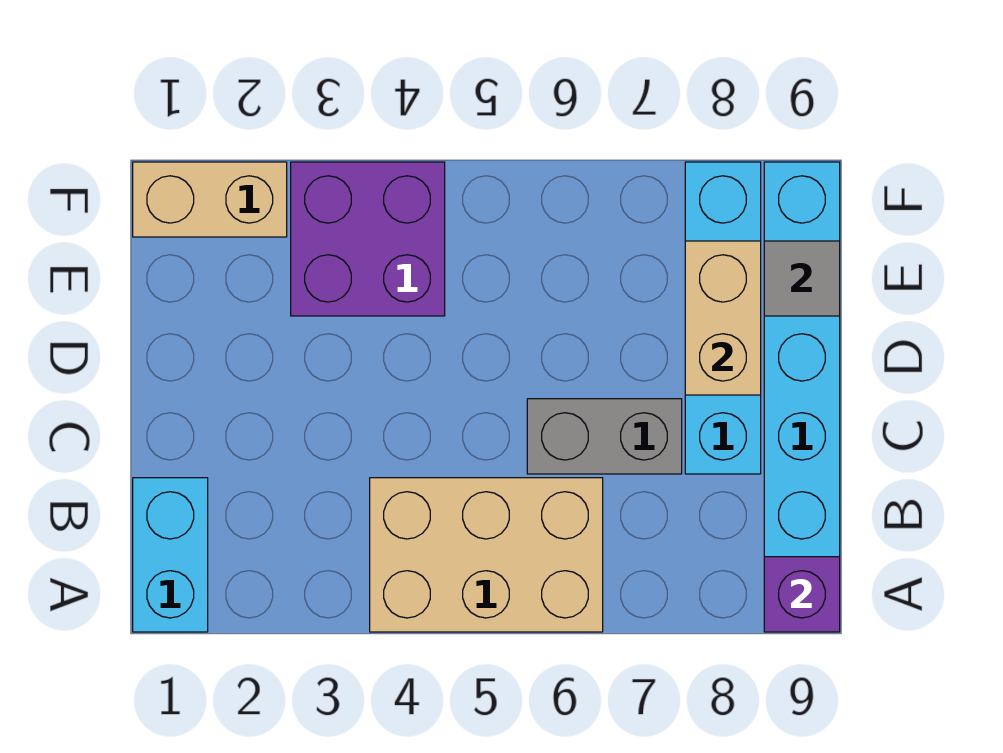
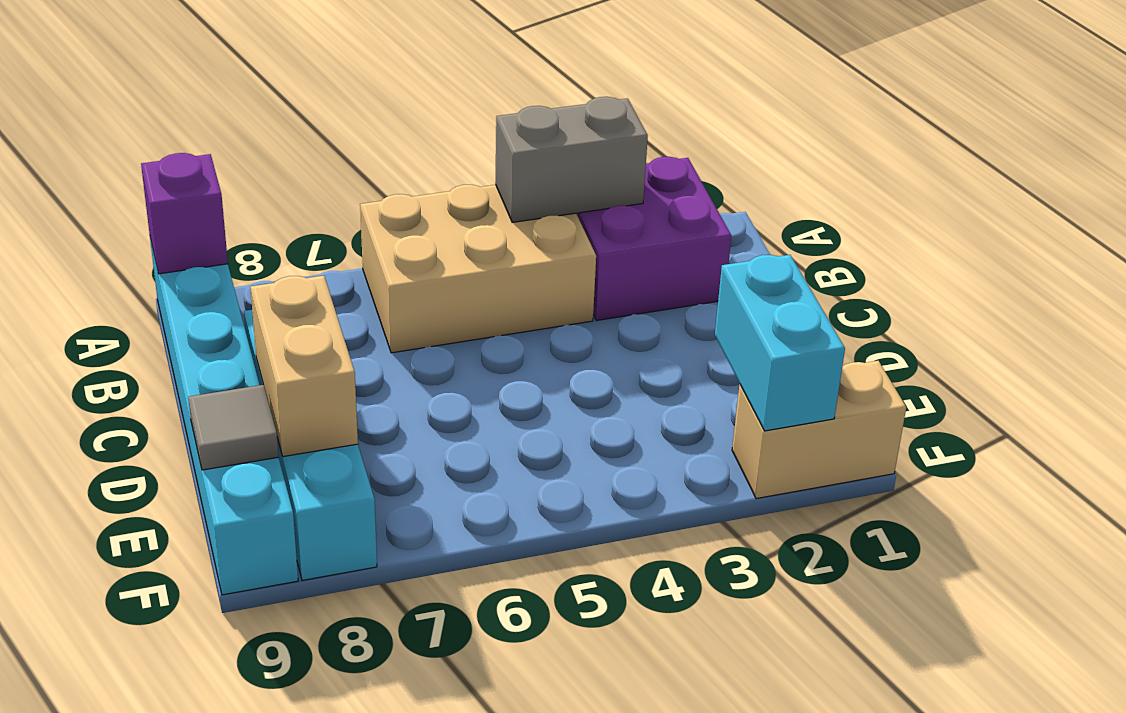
cyan 1x2 brick [133,478,208,632] -> cyan 1x2 brick moved to [715,255,845,431]
grey 1x2 brick [527,399,682,474] -> grey 1x2 brick moved to [495,97,648,222]
purple 2x2 brick [291,162,445,316] -> purple 2x2 brick moved to [576,157,731,321]

